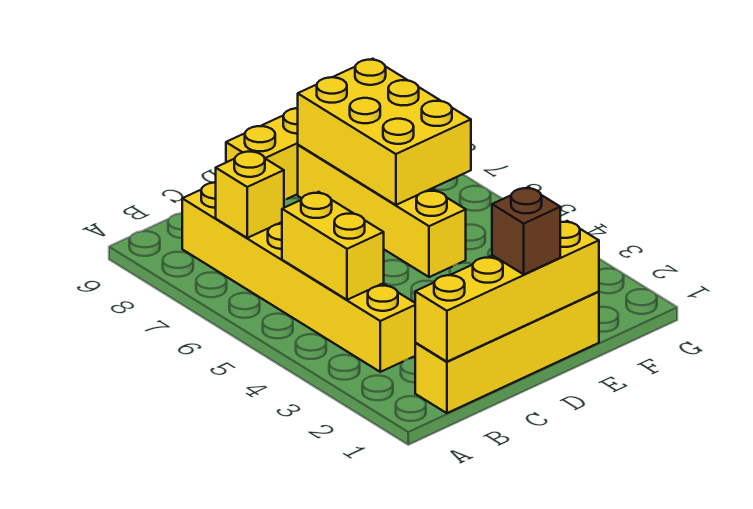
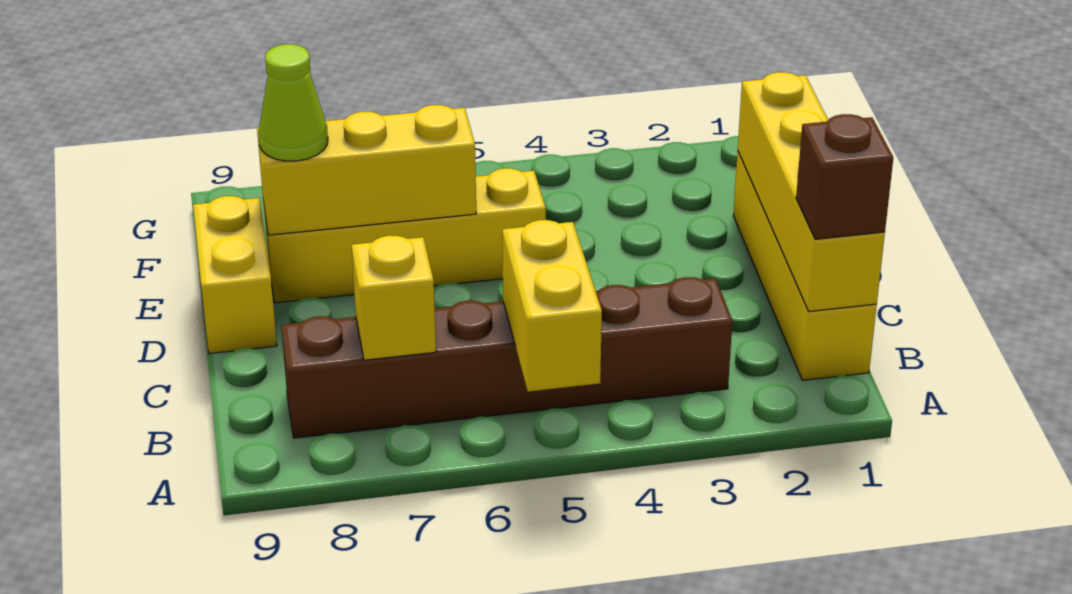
yellow 1x6 brick [182,183,416,372] -> brown 1x6 brick [281,277,732,438]
yellow 1x2 brick [282,192,384,300] -> yellow 1x2 brick turned to [502,220,602,392]
brown 1x1 brick [492,187,560,274] -> brown 1x1 brick moved to [796,114,893,239]
yellow 2x3 brick [298,59,471,205] -> yellow 1x3 brick [257,105,476,235]
none -> lime 1x1 cone [258,44,328,161]

